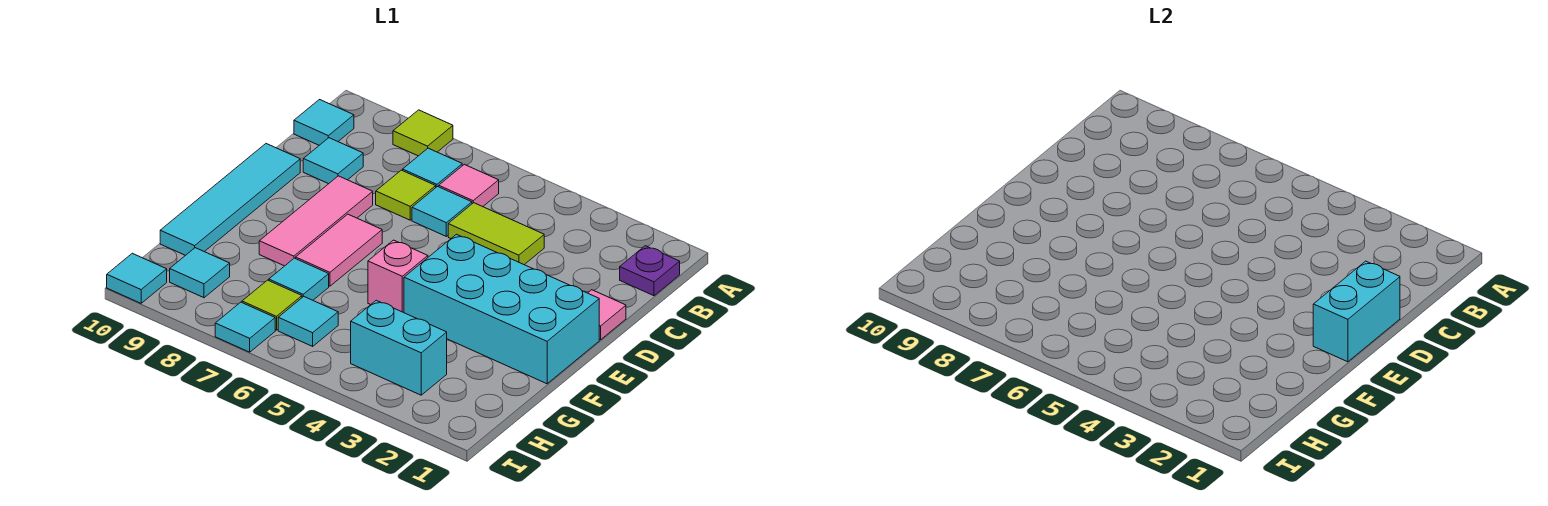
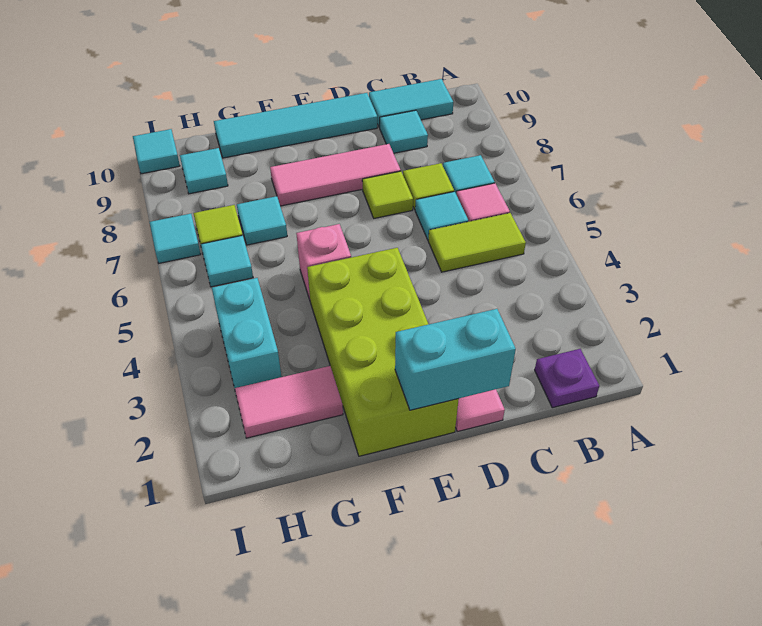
lime 1x1 tile [393,110,453,156] -> lime 1x1 tile moved to [362,171,413,218]
cyan 1x1 tile [294,100,354,145] -> cyan 1x2 tile [369,79,453,128]
lime 1x2 tile [448,203,544,265] -> lime 1x2 tile turned to [428,213,526,272]
cyan 2x4 brick [404,234,599,384] -> lime 2x4 brick [307,248,459,456]
pink 1x2 tile [296,214,382,286] -> pink 1x2 tile moved to [235,366,343,438]

